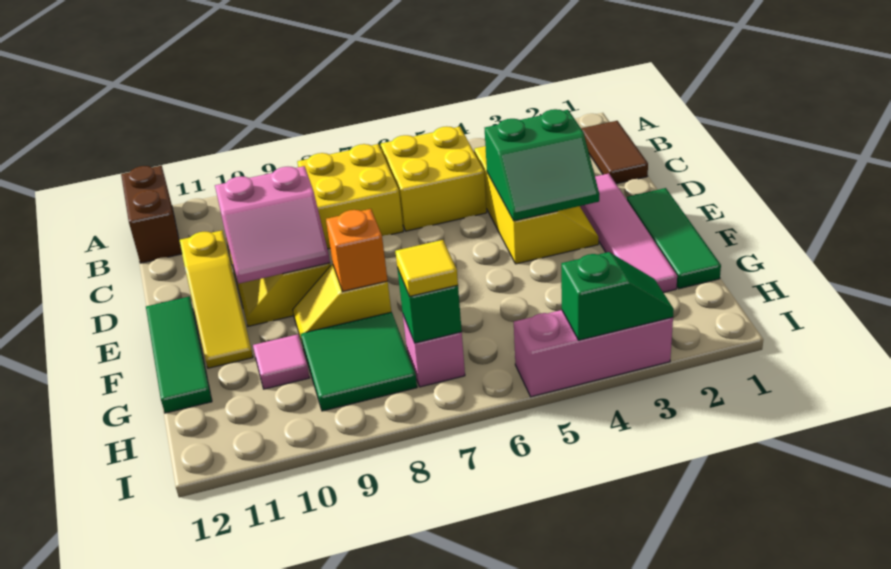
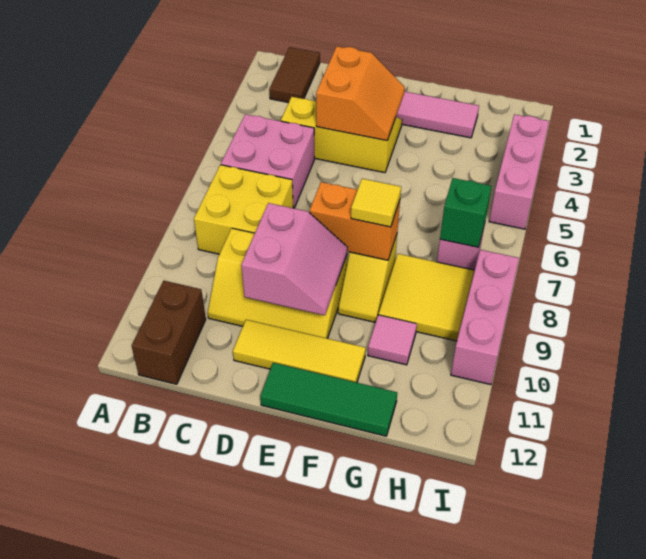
brown 1x2 brick [121,166,182,263] -> brown 1x2 brick turned to [132,281,206,384]
brown 1x2 tile [581,121,648,184] -> brown 1x2 tile turned to [269,47,320,103]
yellow 2x2 brick [381,126,487,231] -> pink 2x2 brick [221,114,315,208]
green 2x2 slope [485,109,599,221] -> orange 2x2 slope [316,46,405,141]
yellow 1x3 slope [179,230,253,368] -> yellow 1x3 tile [233,320,366,382]
green 1x3 tile [627,188,721,289] -> none
orange 1x1 brick [326,209,388,291] -> orange 1x2 brick [310,182,400,260]
green 2x2 tile [301,312,417,411] -> yellow 2x2 tile [379,254,474,341]
yellow 1x1 tile [395,240,458,297] -> yellow 1x1 tile moved to [351,179,401,227]
green 1x2 slope [561,252,674,340] -> none
none -> pink 1x3 brick [451,250,519,385]

